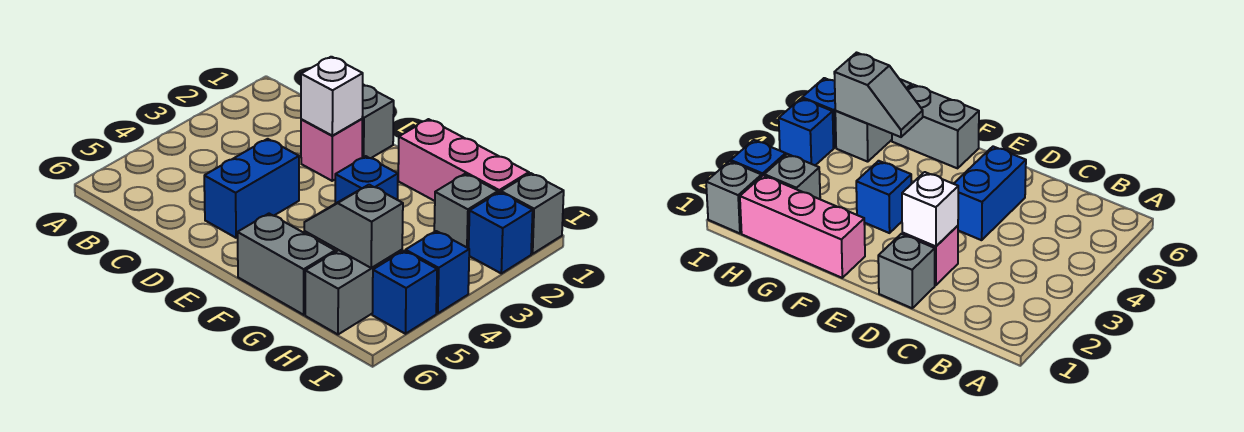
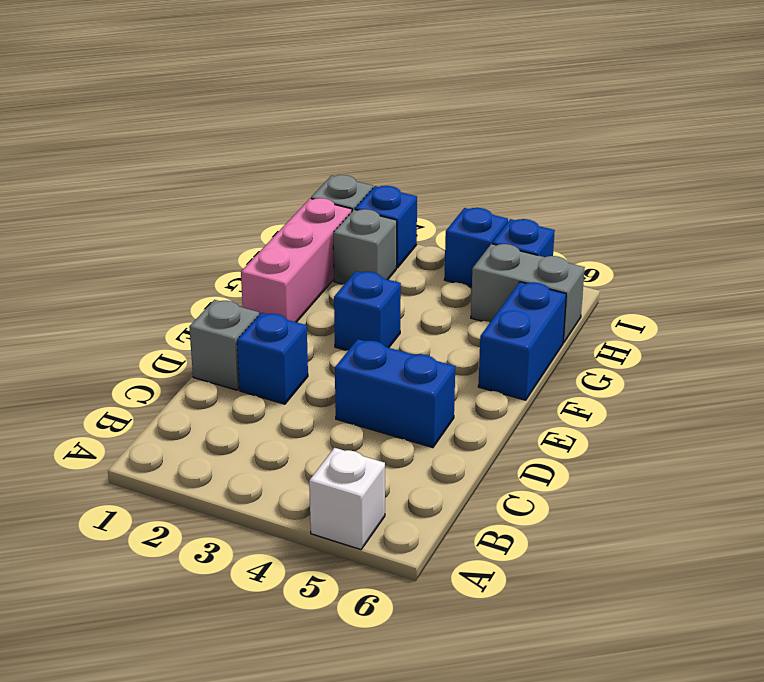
pink 1x1 brick [301,119,362,181] -> blue 1x1 brick [237,313,308,404]
white 1x1 brick [301,57,363,136] -> white 1x1 brick moved to [309,448,385,550]
grey 1x2 brick [238,214,335,315] -> blue 1x2 brick [478,282,566,400]
grey 1x2 slope [304,185,403,268] -> none

